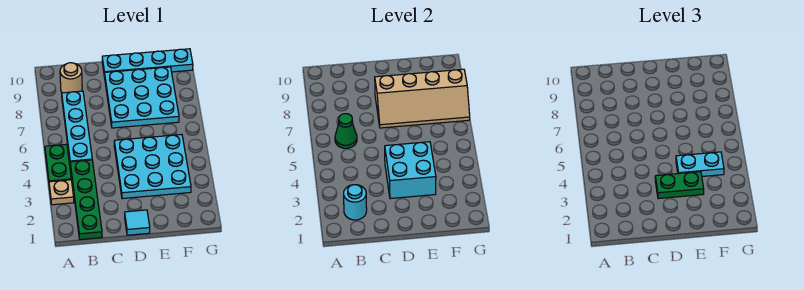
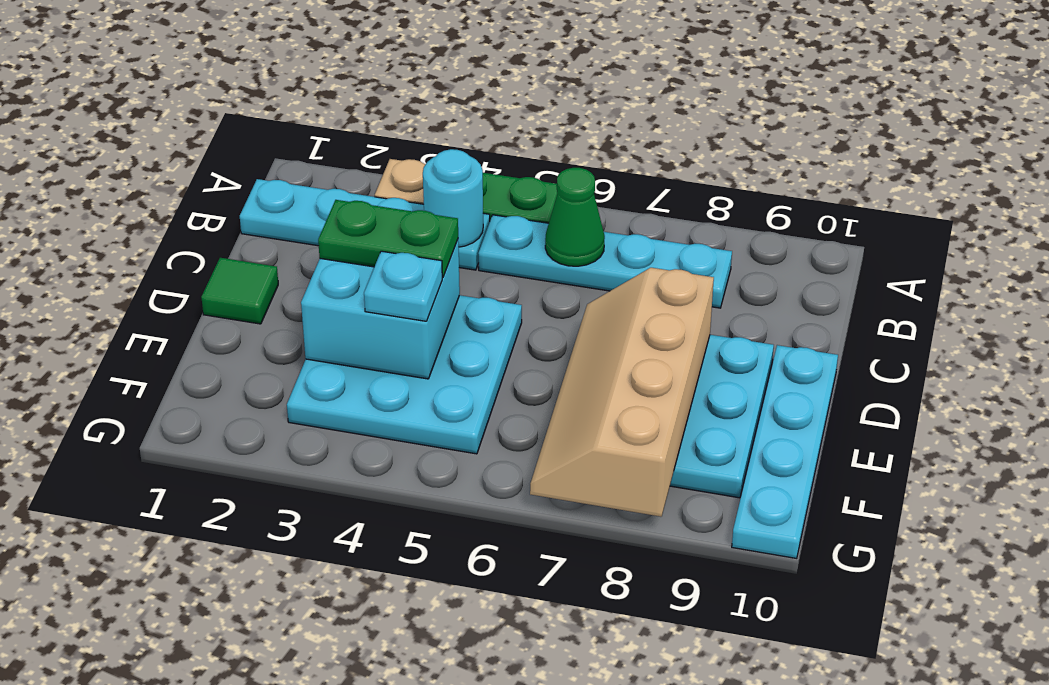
green 1x4 plate [70,160,102,239] -> cyan 1x4 plate [240,179,490,270]
cyan 1x1 round brick [344,185,367,220] -> cyan 1x1 round brick moved to [423,149,483,247]
tan 1x1 round brick [60,63,82,93] -> none
cyan 1x1 tile [125,210,150,235] -> green 1x1 tile [201,258,278,324]
green 1x2 plate [655,172,704,199] -> green 1x2 plate turned to [318,200,458,278]
cyan 1x2 plate [676,152,724,176] -> cyan 1x1 plate [364,251,442,321]

